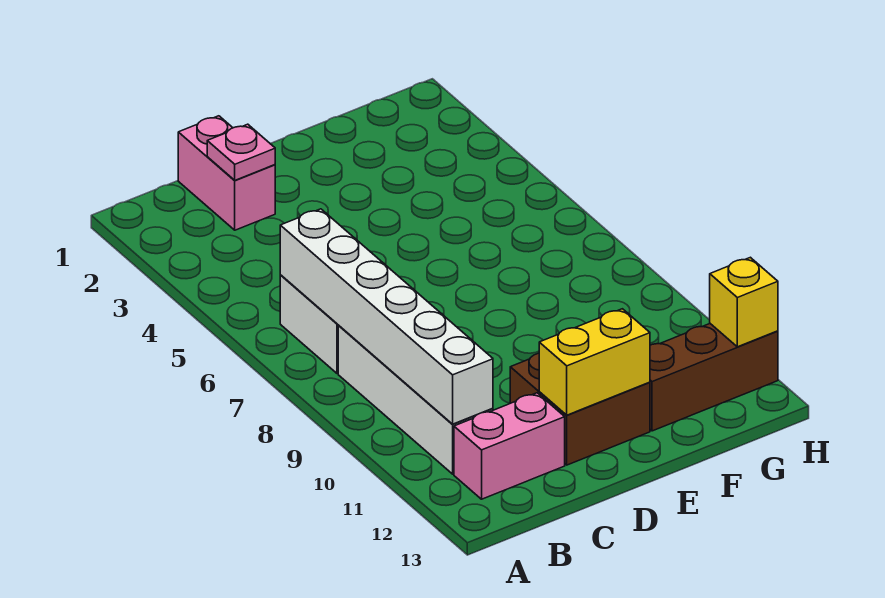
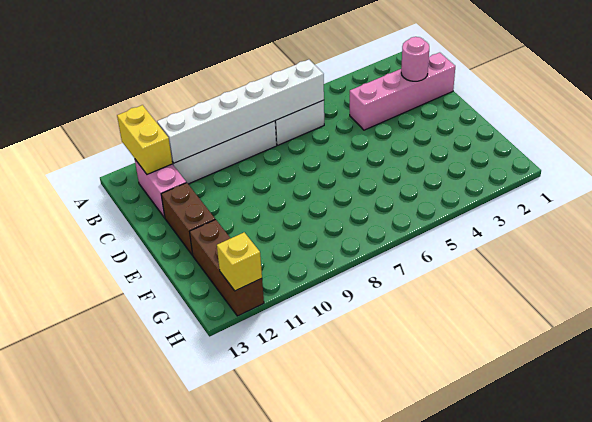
pink 1x2 brick [178,116,275,230] -> pink 1x4 brick [350,53,455,130]
pink 1x1 plate [207,124,275,180] -> pink 1x1 round brick [401,37,429,81]
brown 2x2 brick [510,353,650,465] -> brown 1x2 brick [161,183,215,255]
yellow 1x2 brick [539,309,650,415] -> yellow 1x2 brick moved to [117,105,172,174]

